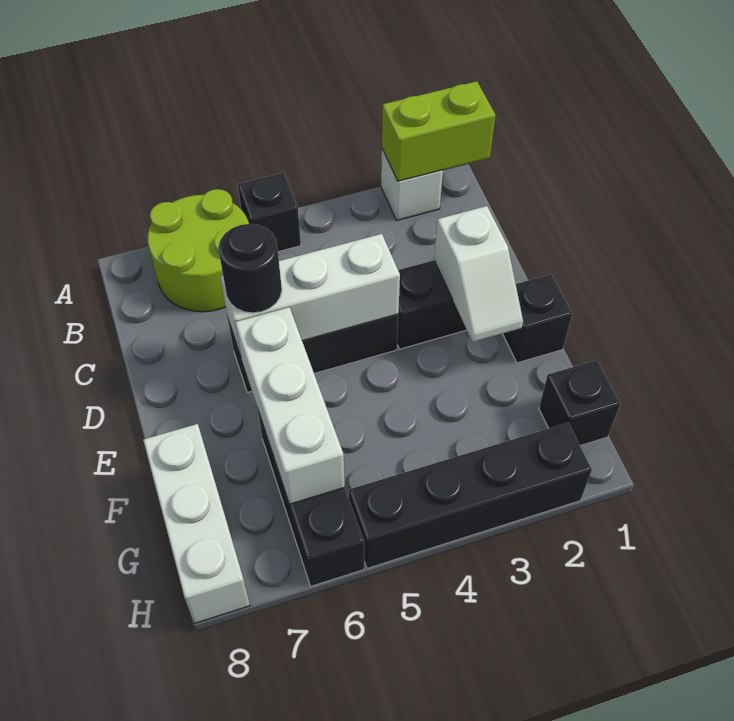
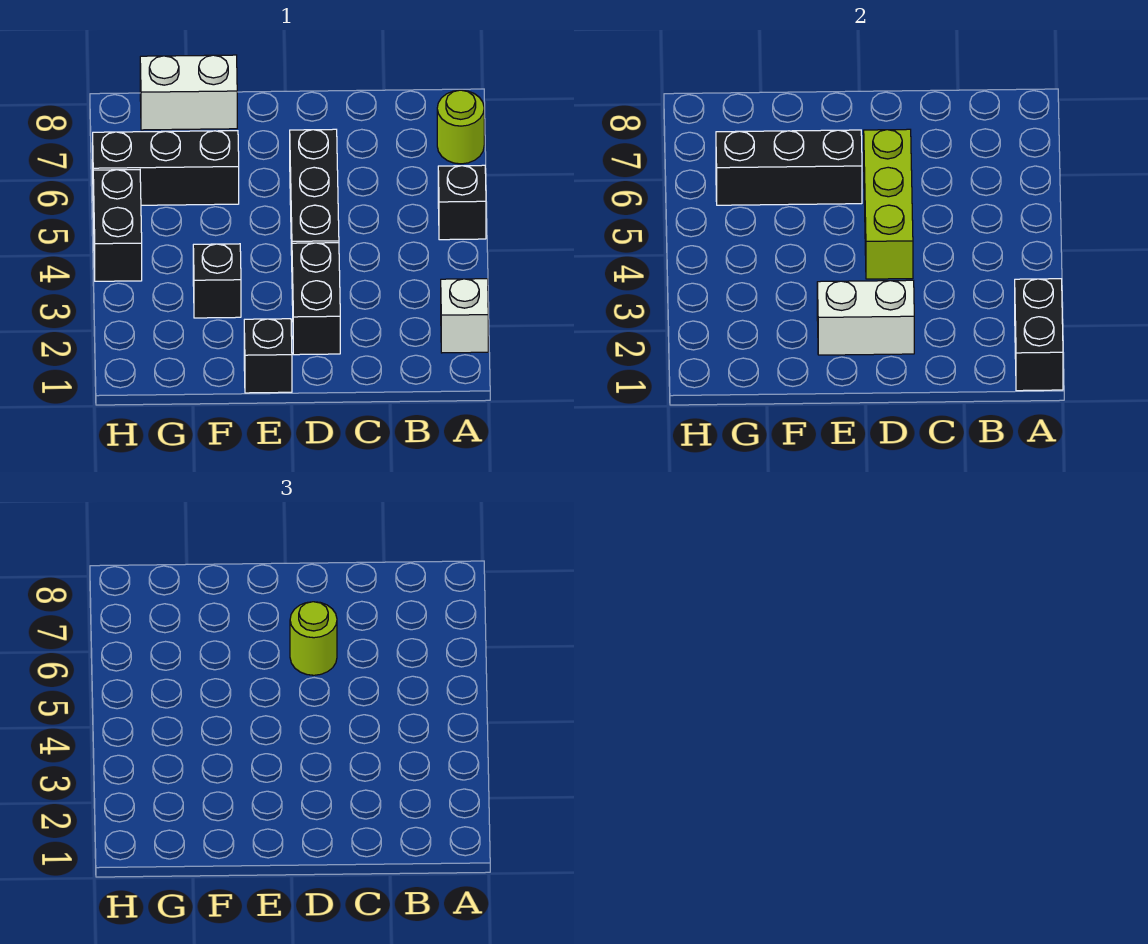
lime 1x2 brick [382,81,496,181] -> black 1x2 brick [1015,279,1063,391]
lime 2x2 round brick [148,189,249,312] -> lime 1x1 round brick [437,90,484,164]
white 1x2 slope [434,206,523,342] -> white 1x2 brick [817,280,914,355]
white 1x3 brick [220,234,400,356] -> lime 1x3 brick [864,129,913,279]
black 1x1 round brick [218,224,282,313] -> lime 1x1 round brick [290,602,337,675]
white 1x3 brick [235,307,345,504] -> black 1x3 brick [716,130,862,205]
white 1x3 brick [143,424,250,623] -> white 1x2 brick [140,55,237,130]
black 1x1 brick [539,360,620,446] -> black 1x1 brick moved to [193,244,241,318]
black 1x4 brick [349,423,592,569] -> black 1x2 brick [93,170,142,281]

